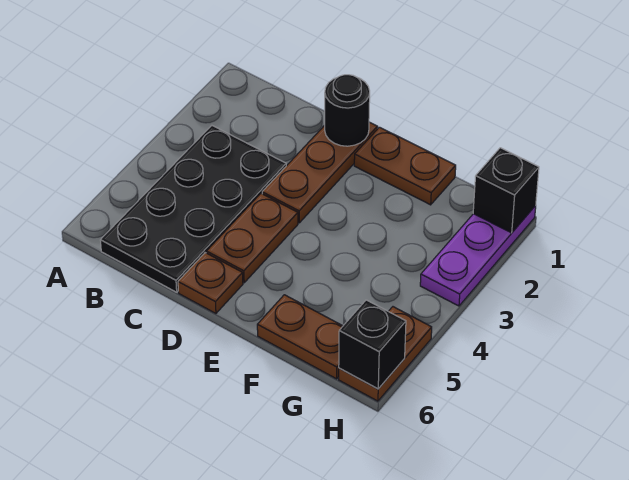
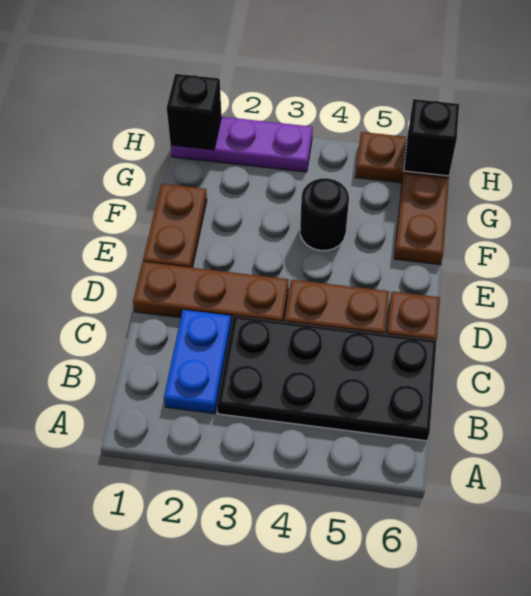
none -> blue 1x2 plate [164,310,231,414]
black 1x1 round brick [325,75,370,146] -> black 1x1 round brick moved to [300,178,349,251]

